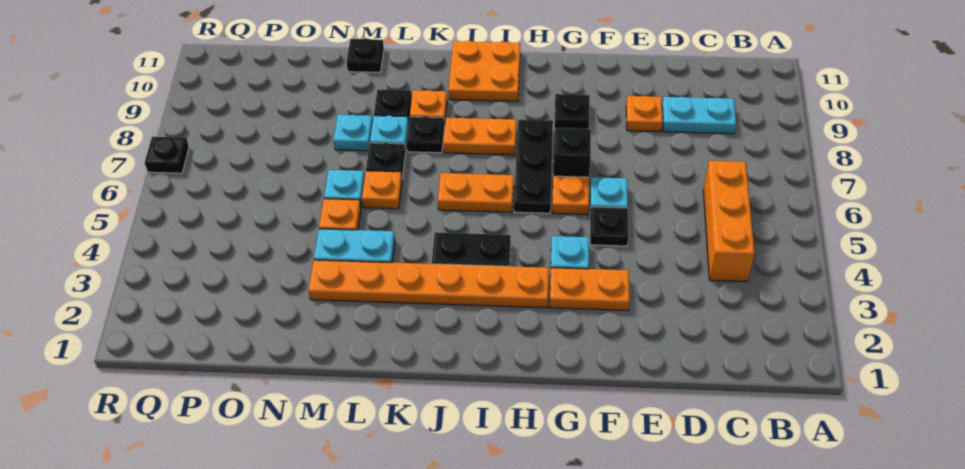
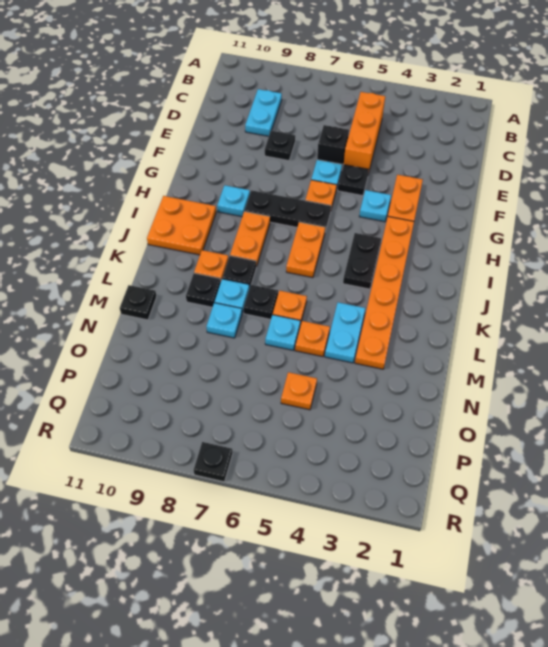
orange 1x3 brick [703,161,755,282] -> orange 1x3 brick turned to [344,92,385,170]
orange 1x1 plate [626,96,663,132] -> orange 1x1 plate moved to [281,372,317,410]
black 1x1 brick [553,128,591,177] -> black 1x1 brick moved to [317,125,349,168]
black 1x1 plate [554,94,590,129] -> black 1x1 plate moved to [265,131,295,160]
none -> cyan 1x1 plate [217,185,250,217]

